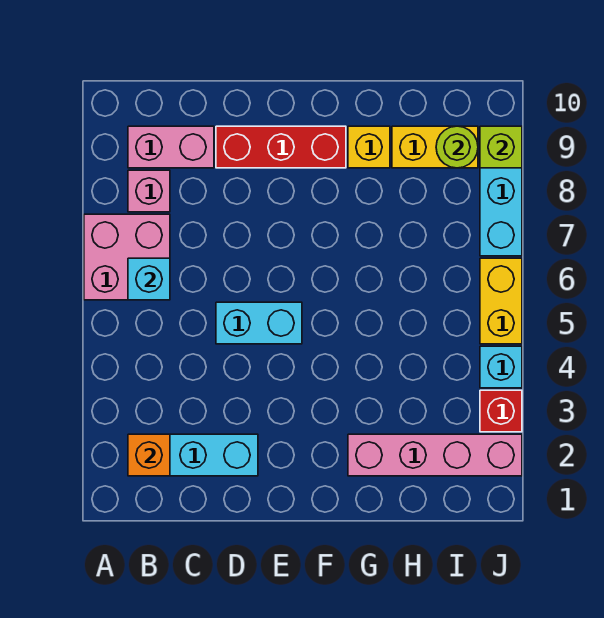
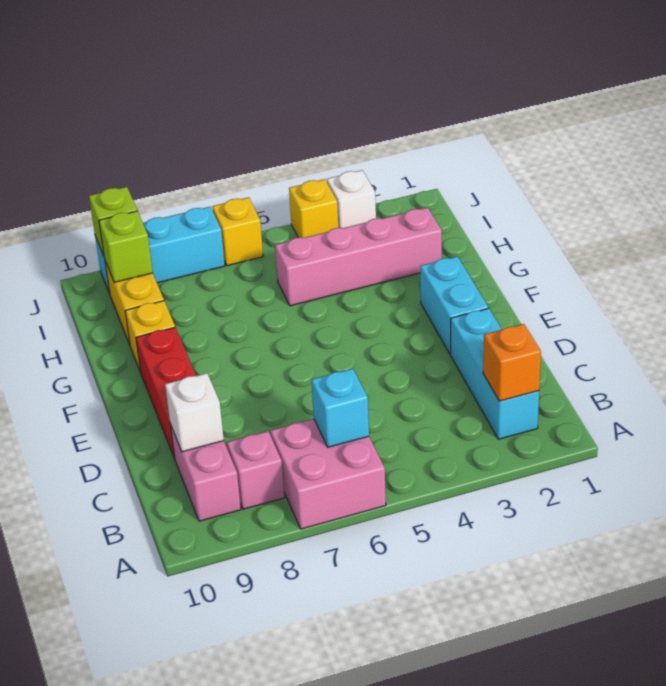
none -> white 1x1 brick [165,373,224,452]
cyan 1x2 brick [216,302,302,344] -> cyan 1x2 brick moved to [420,256,488,354]
pink 1x4 brick [348,434,522,476] -> pink 1x4 brick turned to [275,207,442,306]
lime 1x1 round brick [436,126,478,168] -> lime 1x1 brick [99,211,153,282]
red 1x1 brick [480,390,522,432] -> white 1x1 brick [327,170,376,228]
cyan 1x1 brick [480,346,522,388] -> yellow 1x1 brick [289,179,338,238]
yellow 1x2 brick [480,258,522,344] -> yellow 1x1 brick [212,197,263,266]

